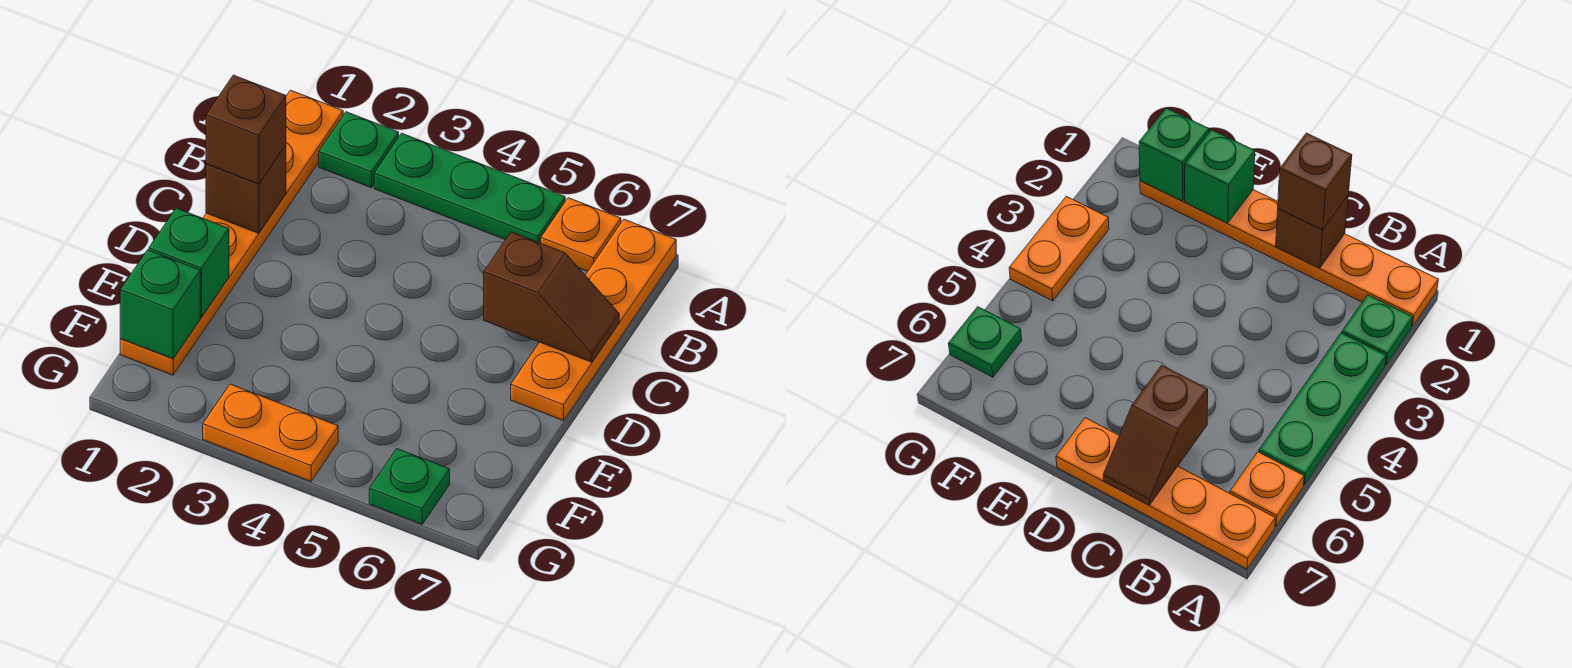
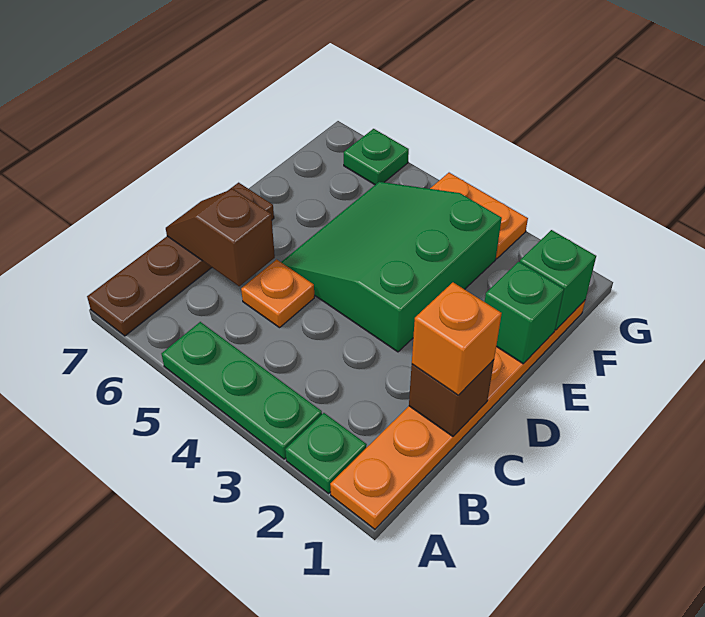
orange 1x1 plate [541,198,621,271] -> orange 1x1 plate moved to [241,259,314,328]
orange 1x4 plate [511,219,676,421] -> brown 1x4 plate [87,183,274,336]
brown 1x1 brick [206,75,286,184] -> orange 1x1 brick [412,283,502,395]
none -> green 3x3 slope [281,182,502,352]

